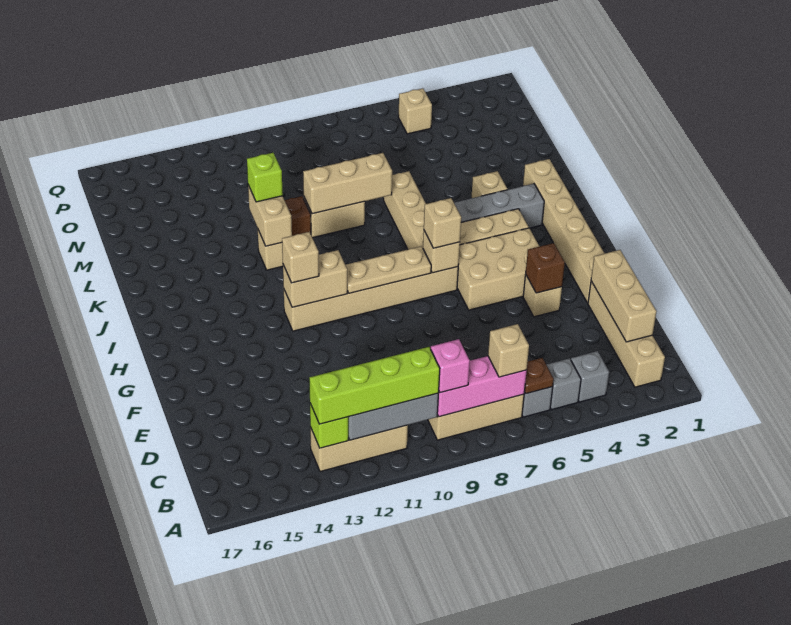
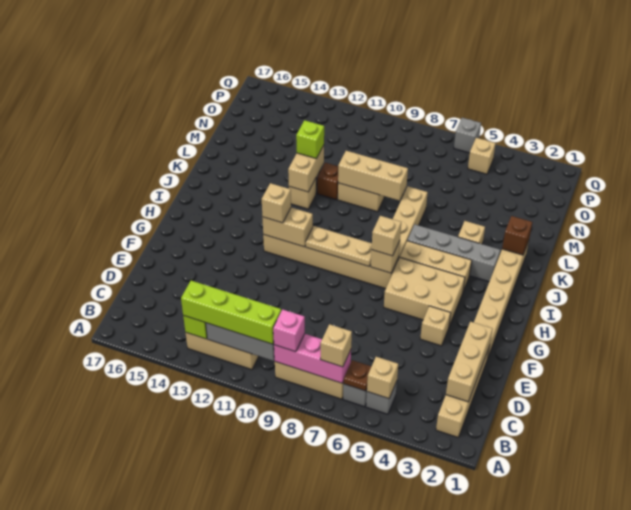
grey 1x1 brick [571,351,609,402] -> grey 1x1 brick moved to [454,118,481,153]
none -> tan 1x1 brick [367,357,398,399]
brown 1x1 brick [526,243,565,293] -> brown 1x1 brick moved to [502,216,532,255]

